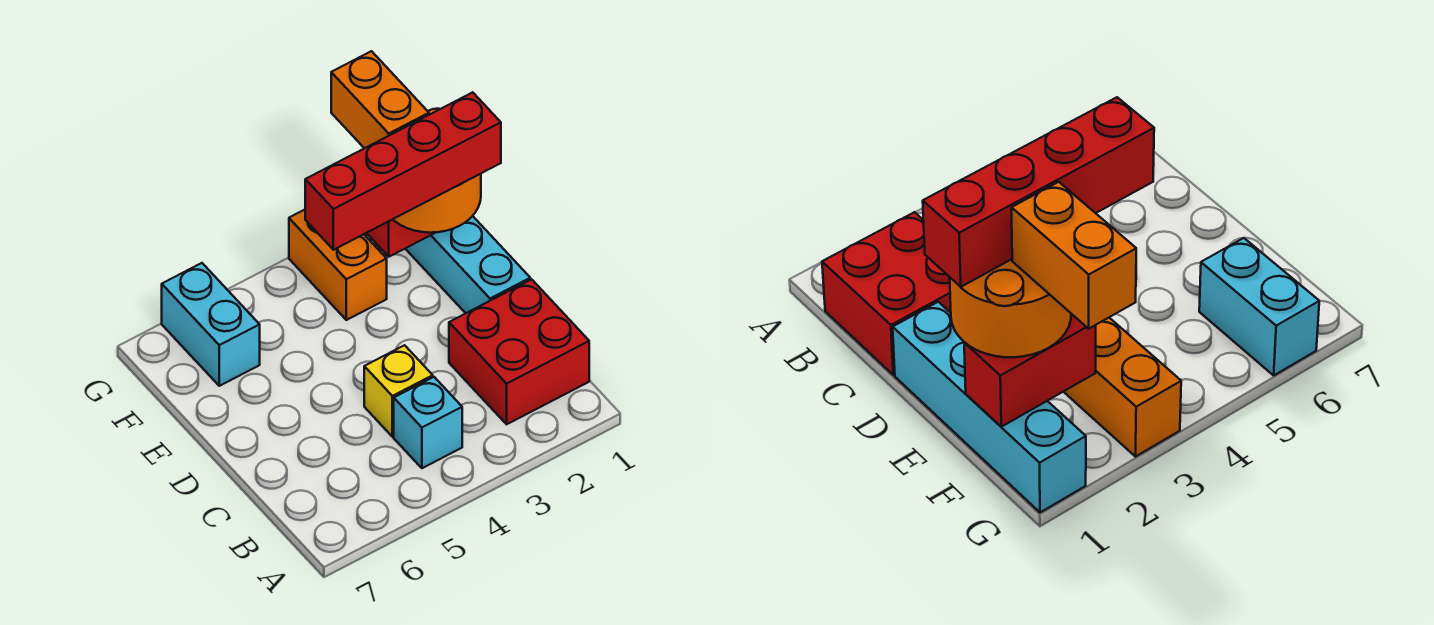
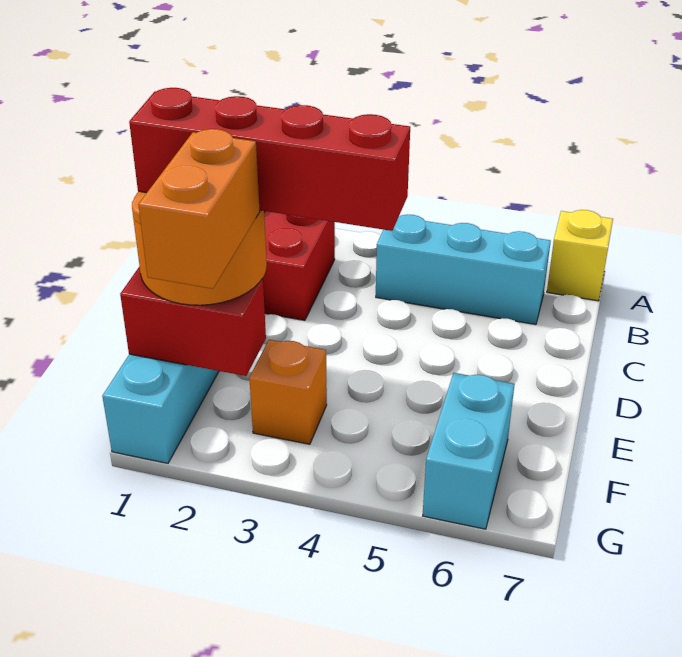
cyan 1x1 brick [394,377,462,468] -> cyan 1x3 brick [376,214,551,325]
yellow 1x1 brick [364,345,433,437] -> yellow 1x1 brick moved to [547,210,613,301]
orange 1x2 brick [289,210,387,320] -> orange 1x1 brick [249,340,327,444]

